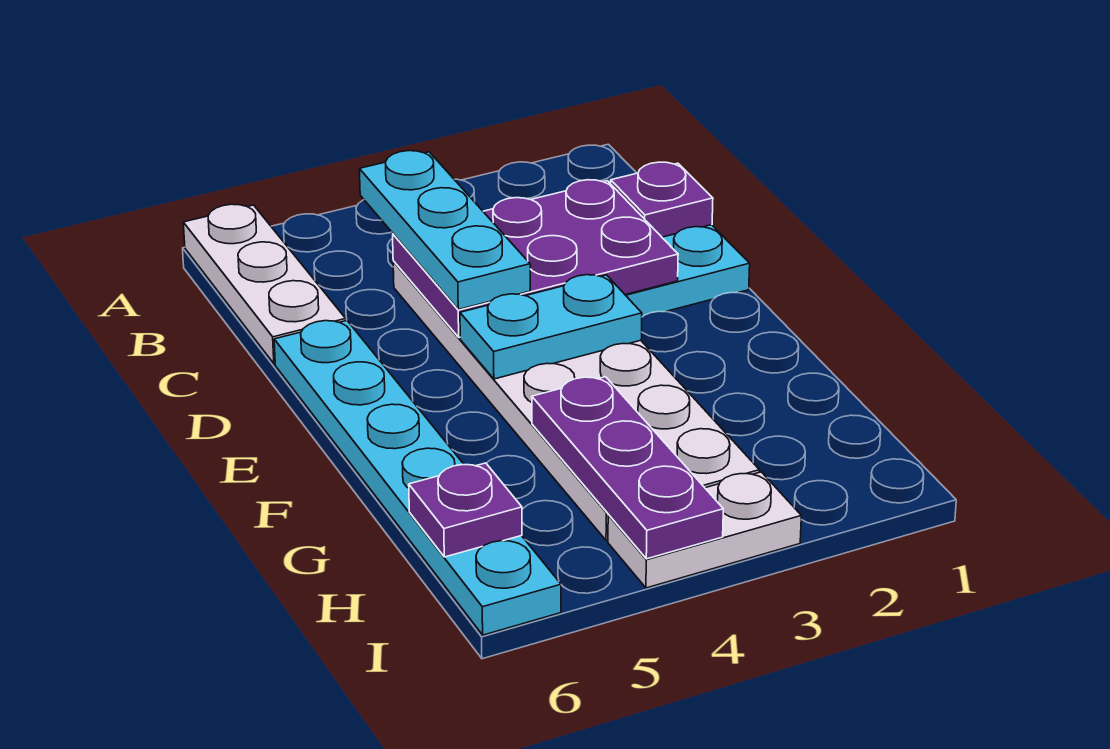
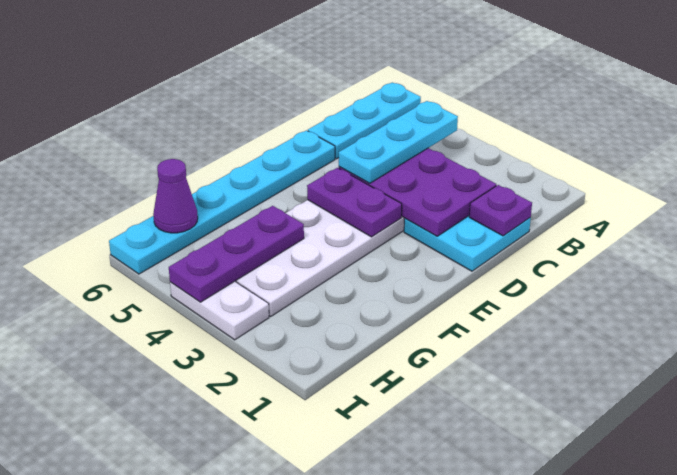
white 1x3 plate [183,204,346,364] -> cyan 1x3 plate [308,83,421,159]
cyan 1x2 plate [460,275,642,379] -> purple 1x2 plate [307,168,402,237]
purple 1x1 plate [409,463,522,557] -> purple 1x1 cone [153,159,198,233]

